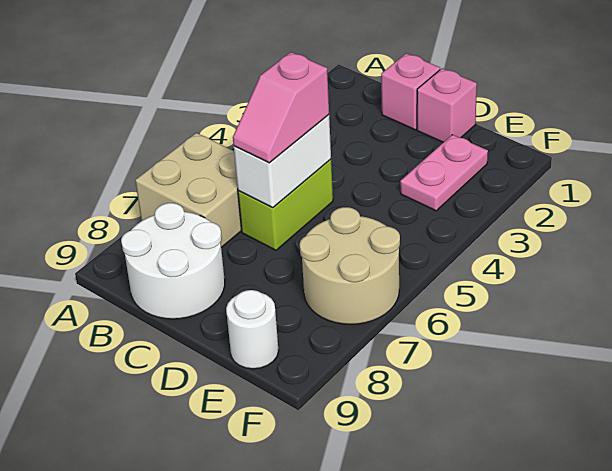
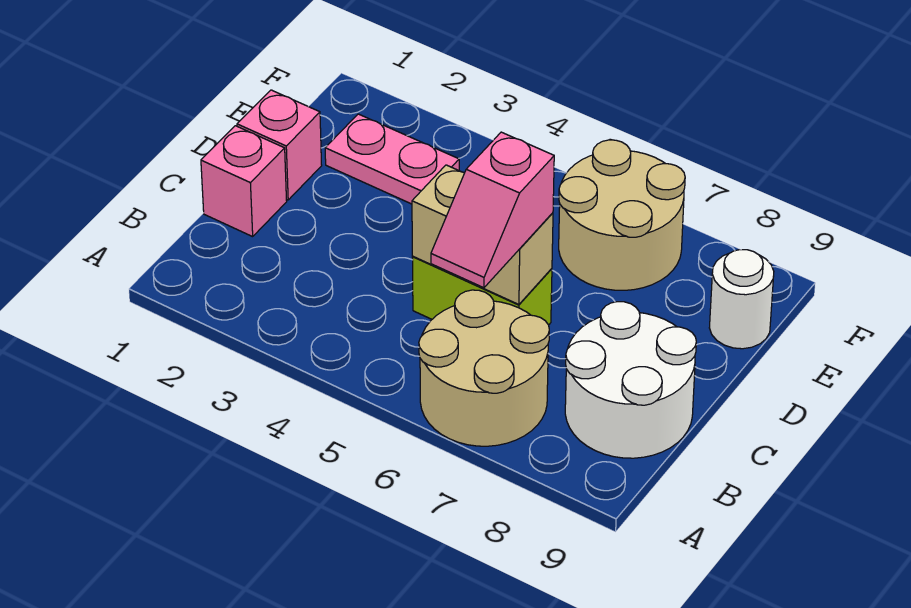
tan 2x2 brick [135,133,242,248] -> tan 2x2 round brick [419,290,549,446]
white 1x2 brick [234,115,331,208] -> tan 1x2 brick [412,165,553,305]
pink 1x2 slope [233,52,329,163] -> pink 1x2 slope turned to [431,132,554,288]

